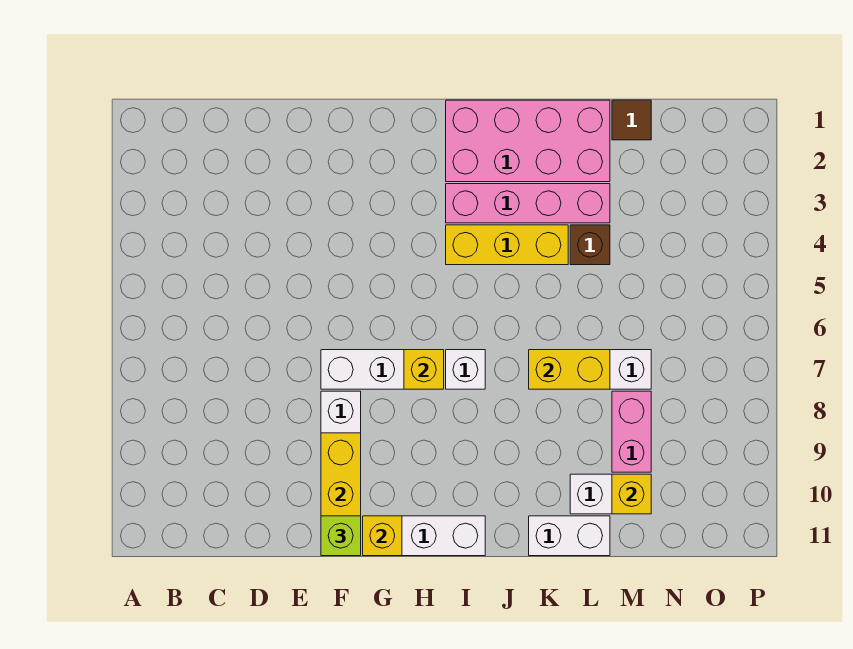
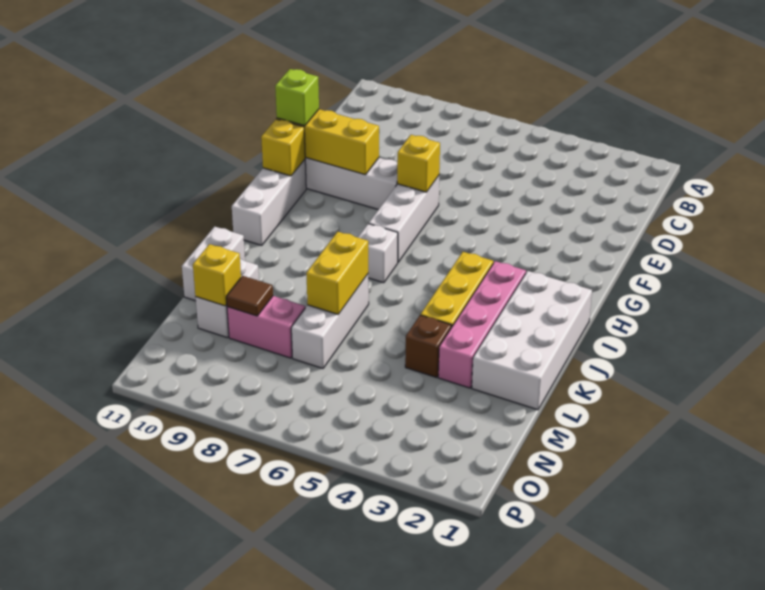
yellow 1x1 brick [404,350,444,389] -> yellow 1x1 brick moved to [397,135,440,192]
pink 2x4 brick [446,100,610,182] -> white 2x4 brick [472,271,592,410]
brown 1x1 tile [612,100,651,140] -> brown 1x1 tile moved to [226,276,273,316]

